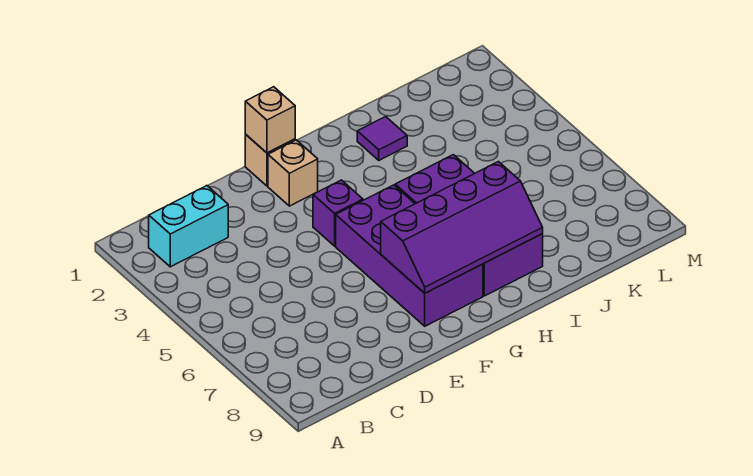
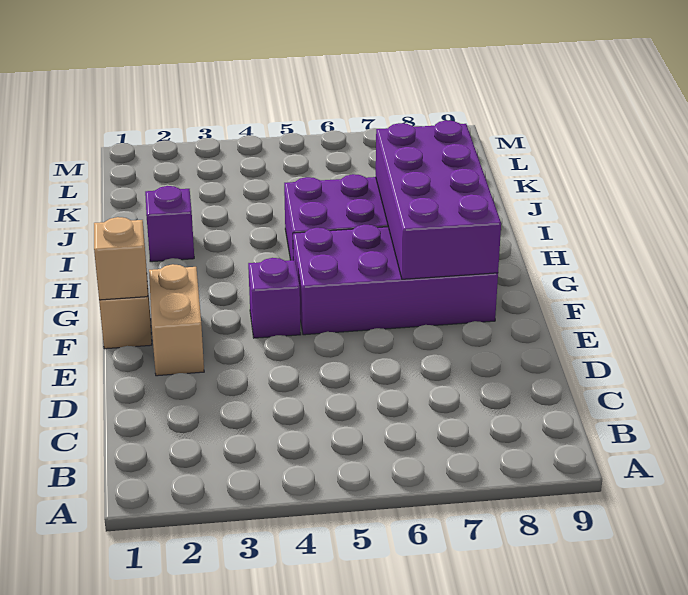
cyan 1x2 brick [149,186,228,267] -> none
tan 1x1 brick [268,140,318,206] -> tan 1x2 brick [149,264,204,376]
purple 2x4 slope [381,162,543,293] -> purple 2x4 brick [376,120,501,279]
purple 1x1 tile [357,117,407,160] -> purple 1x1 brick [145,186,194,262]

